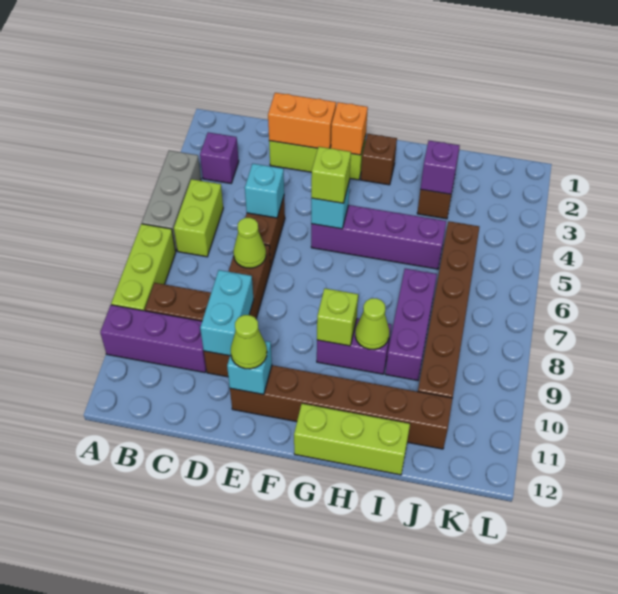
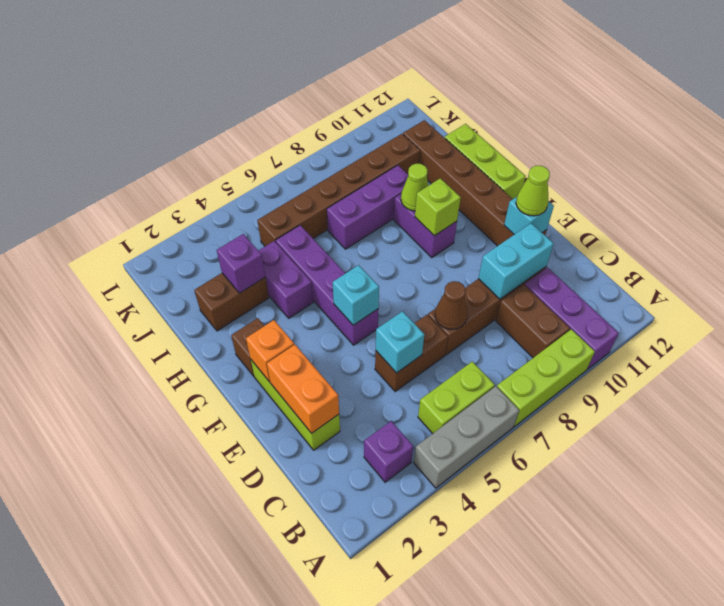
lime 1x1 cone [233,218,266,268] -> brown 1x1 cone [435,281,468,330]
lime 1x1 brick [311,147,351,203] -> none
none -> purple 1x2 brick [258,241,313,318]

